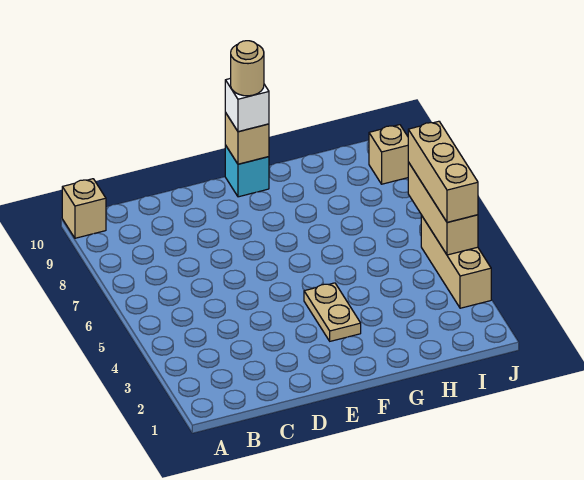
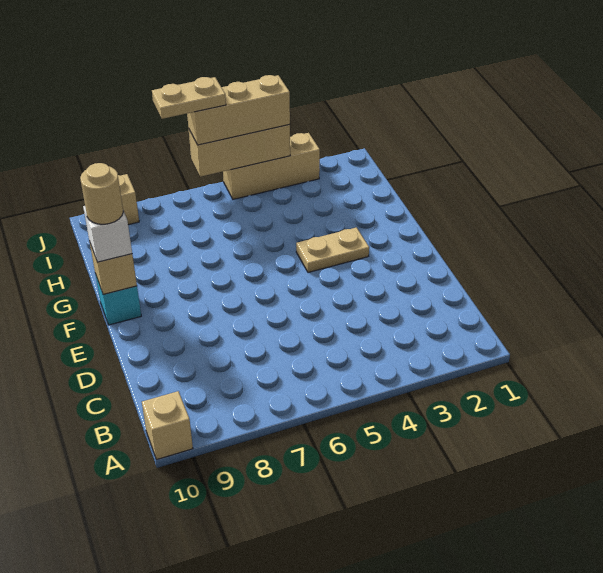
none -> tan 1x2 plate [152,77,226,119]

